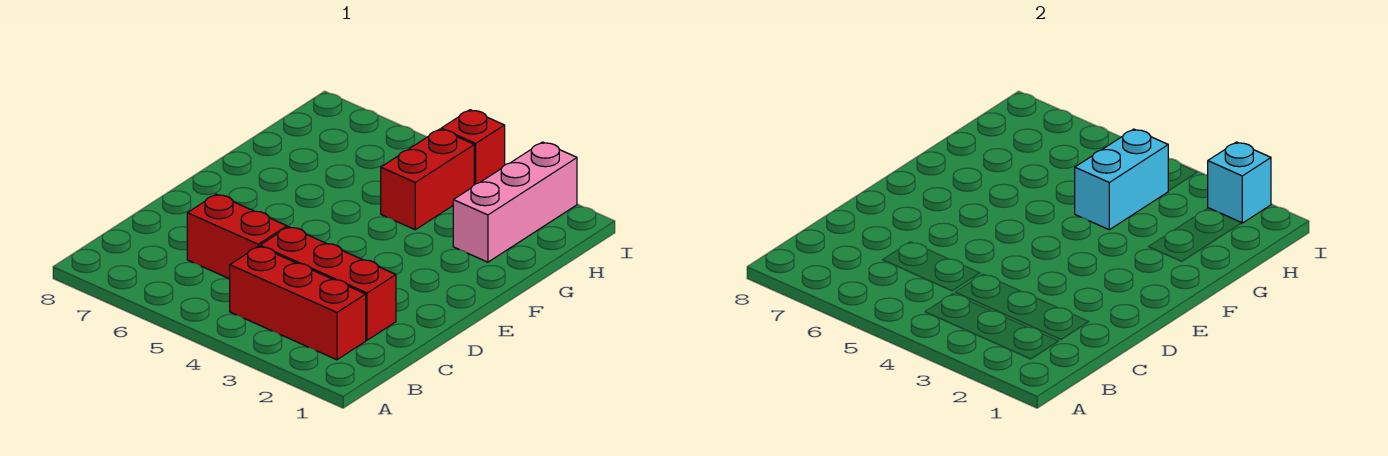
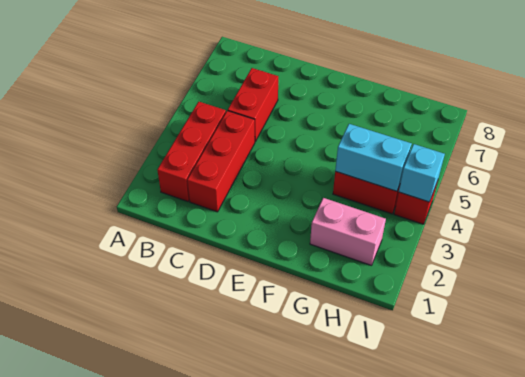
pink 1x3 brick [453,142,577,262] -> pink 1x2 brick [310,198,386,265]
cyan 1x1 brick [1208,142,1271,223] -> cyan 1x1 brick moved to [399,144,445,202]

